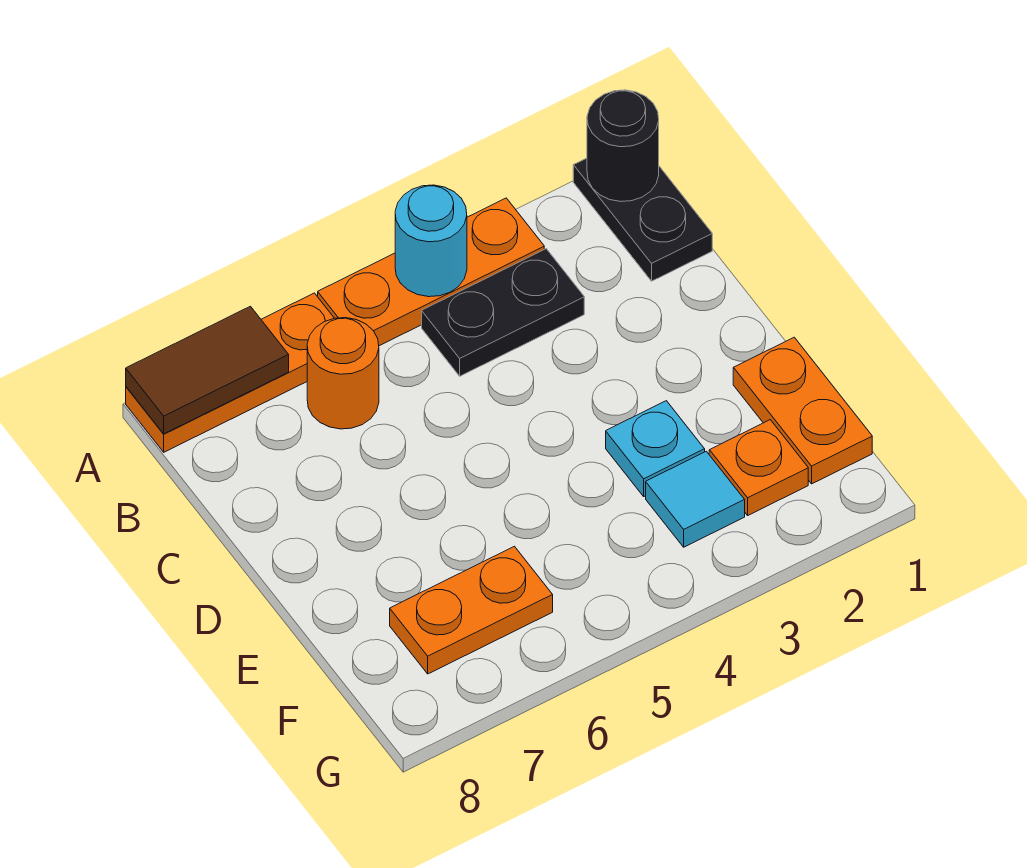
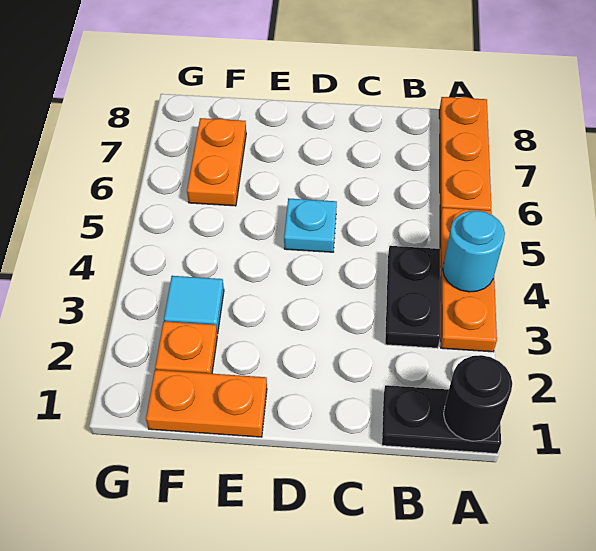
brown 1x2 tile [126,306,289,434] -> none
orange 1x1 round brick [307,318,379,429] -> none
cyan 1x1 plate [606,401,705,496] -> cyan 1x1 plate moved to [284,198,337,252]

